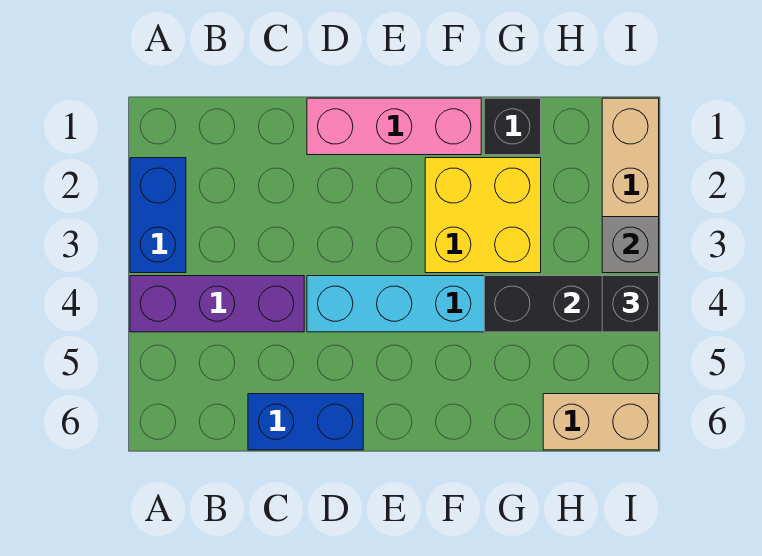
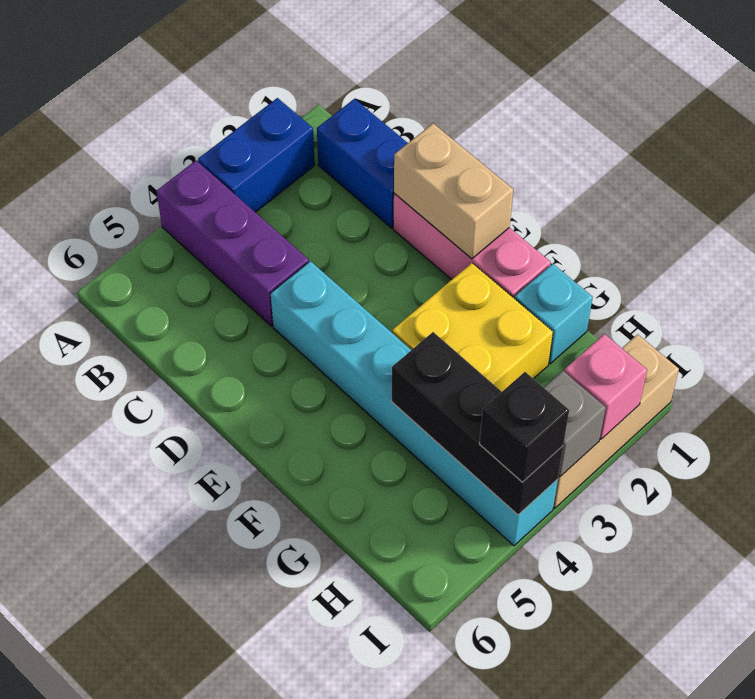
blue 1x2 brick [248,394,363,450] -> blue 1x2 brick moved to [317,99,408,228]
black 1x1 brick [484,98,541,155] -> cyan 1x1 brick [515,264,593,364]
tan 1x2 brick [543,394,659,450] -> tan 1x2 brick moved to [394,124,513,259]
none -> pink 1x1 brick [565,334,647,439]

